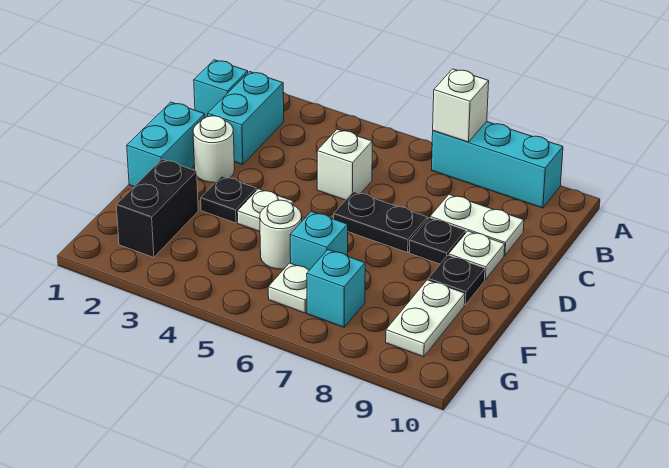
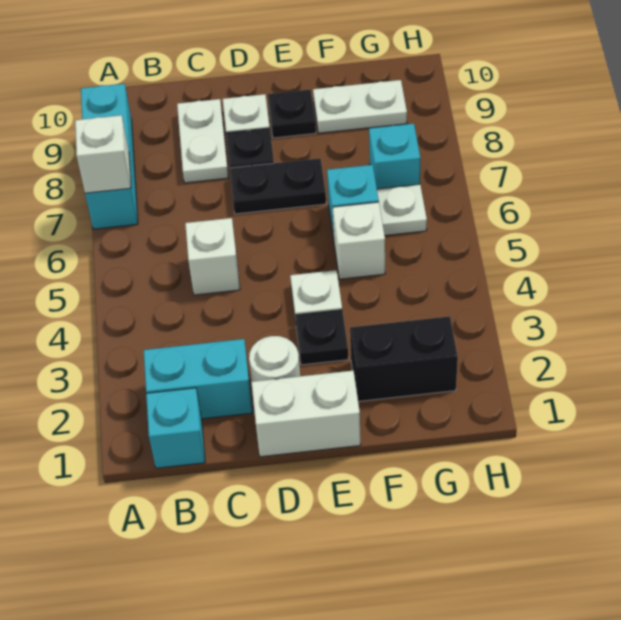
cyan 1x2 brick [127,102,205,187] -> white 1x2 brick [251,371,361,457]
black 1x2 plate [334,192,427,253] -> black 1x2 plate turned to [230,158,326,214]
white 1x1 round brick [260,200,302,269] -> white 1x1 brick [332,202,385,279]

